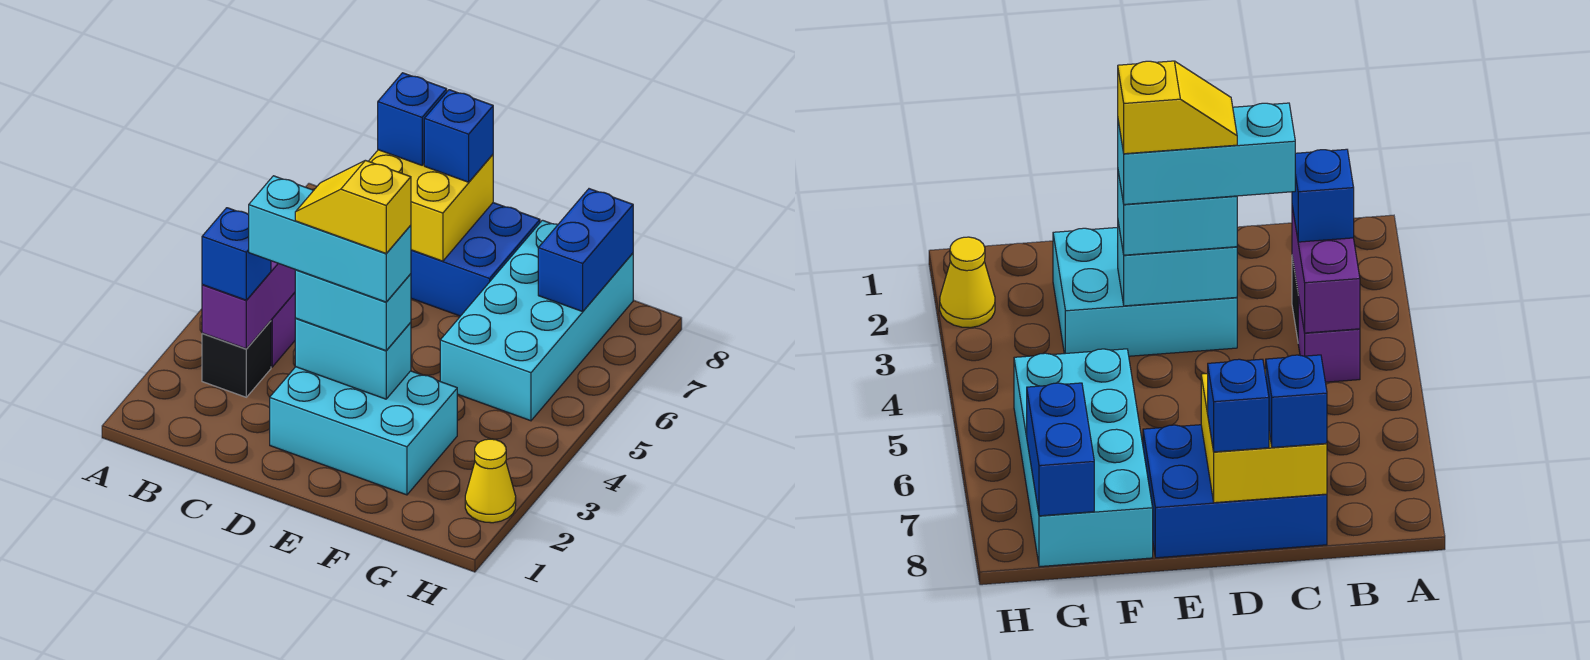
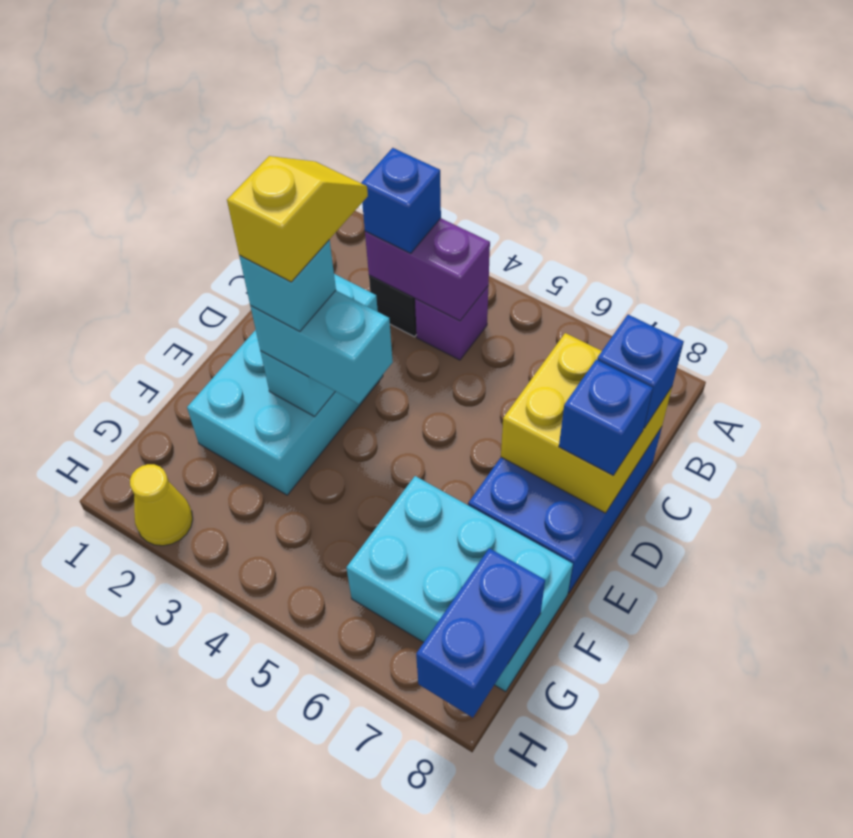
cyan 1x3 brick [249,176,411,302] -> cyan 1x1 brick [239,240,336,331]
cyan 1x2 brick [295,270,411,351] -> cyan 1x2 brick turned to [250,291,393,404]
cyan 2x4 brick [440,220,633,421] -> cyan 2x3 brick [346,476,573,692]
blue 1x2 brick [538,189,633,311] -> blue 1x2 brick turned to [416,548,545,718]

